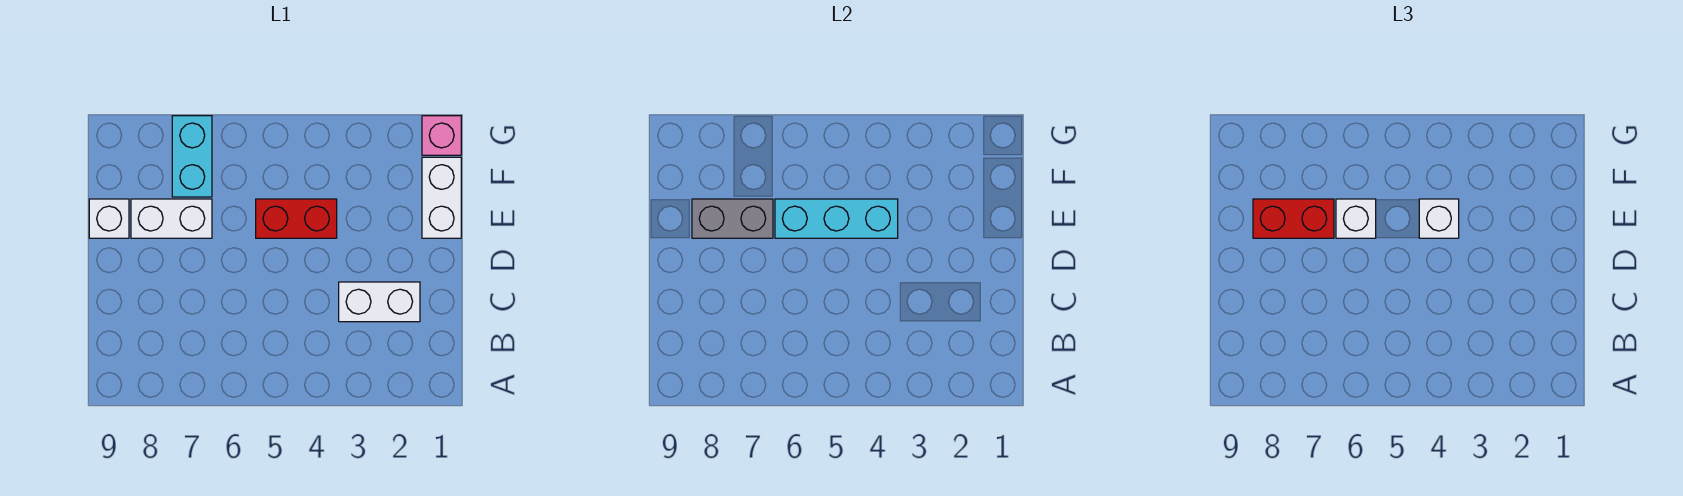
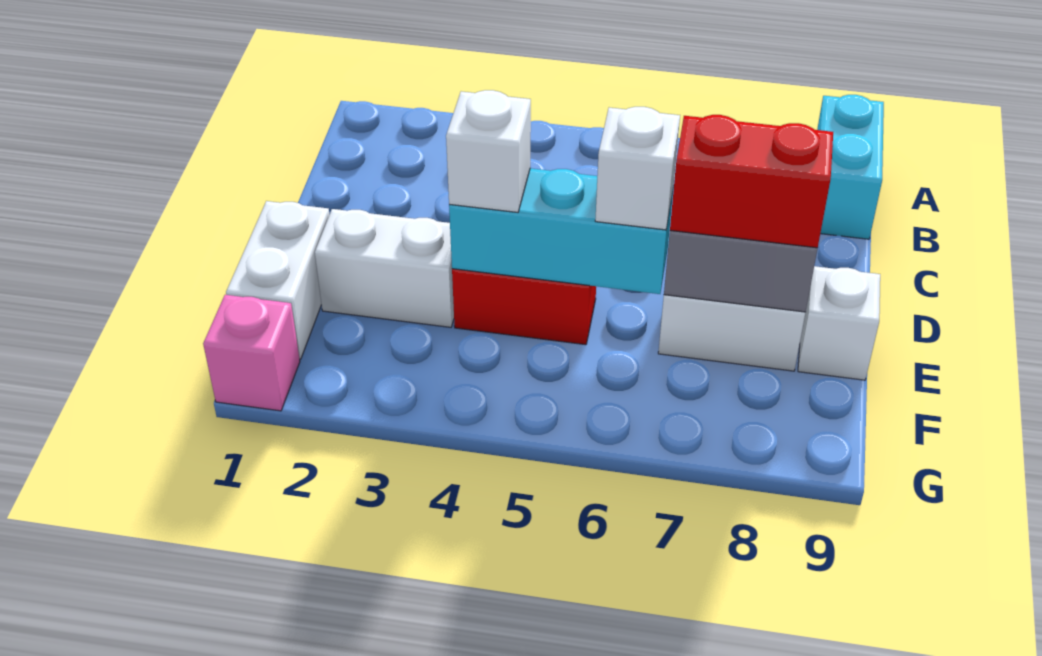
white 1x2 brick [339,282,420,322] -> white 1x2 brick moved to [315,209,454,327]
cyan 1x2 brick [172,116,212,197] -> cyan 1x2 brick moved to [817,95,884,239]

